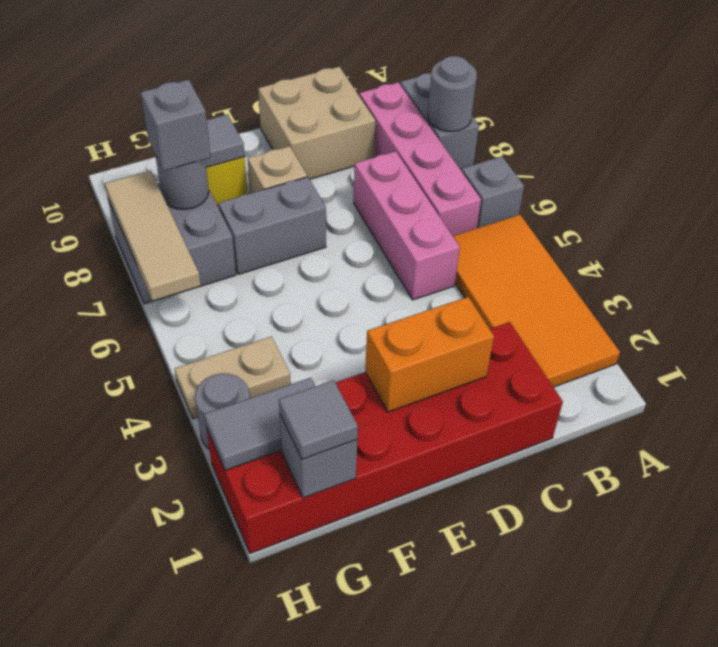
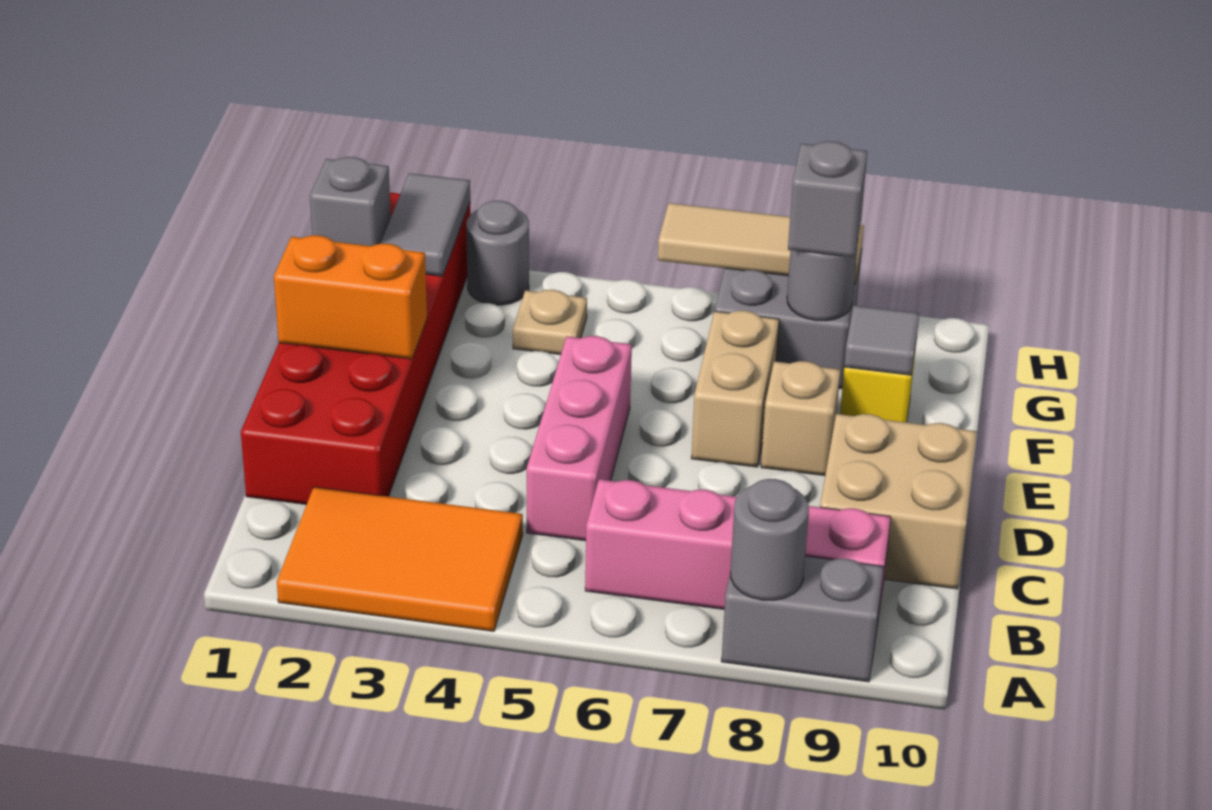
orange 2x4 tile [453,215,620,387] -> orange 2x3 tile [277,487,523,631]
grey 1x1 brick [462,156,524,228] -> none
pink 1x3 brick [354,151,460,300] -> pink 1x3 brick turned to [527,336,632,541]
orange 1x2 brick [365,297,494,412] -> orange 1x2 brick turned to [274,235,427,359]
grey 1x2 brick [218,177,326,274] -> tan 1x2 brick [691,311,779,467]
grey 1x1 tile [279,380,358,459] -> none
tan 1x2 plate [175,337,291,419] -> tan 1x1 plate [513,290,587,355]

